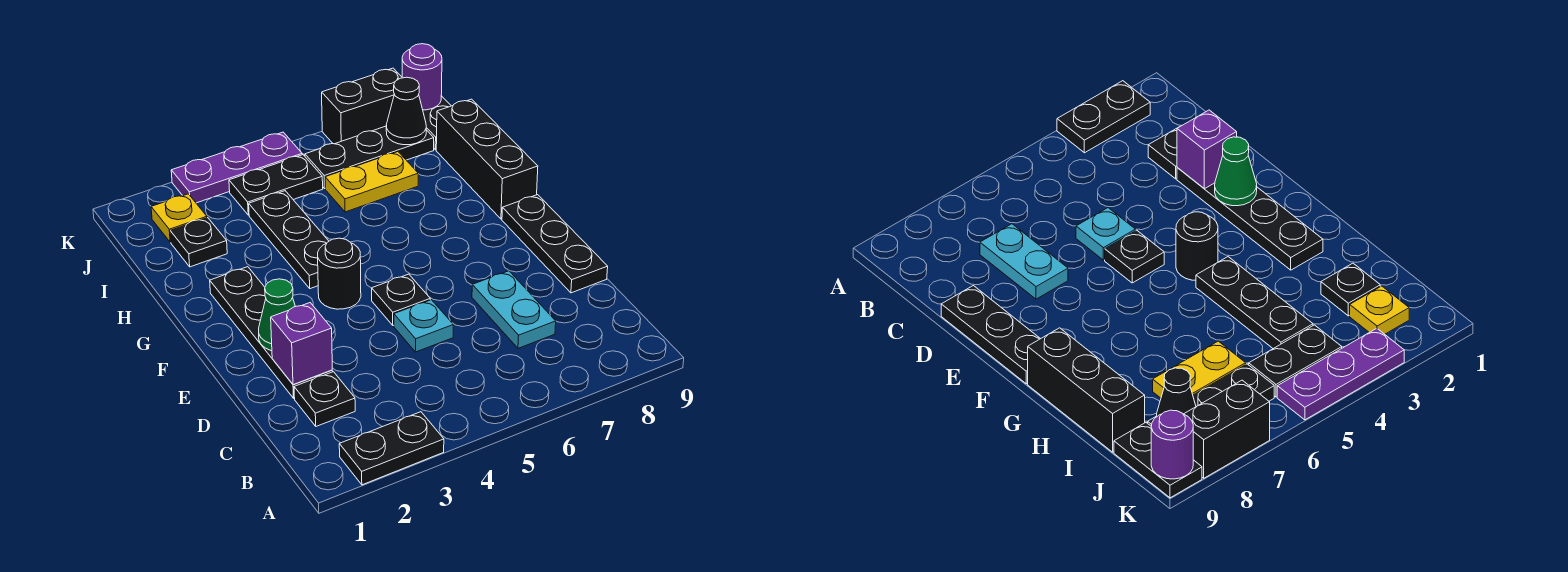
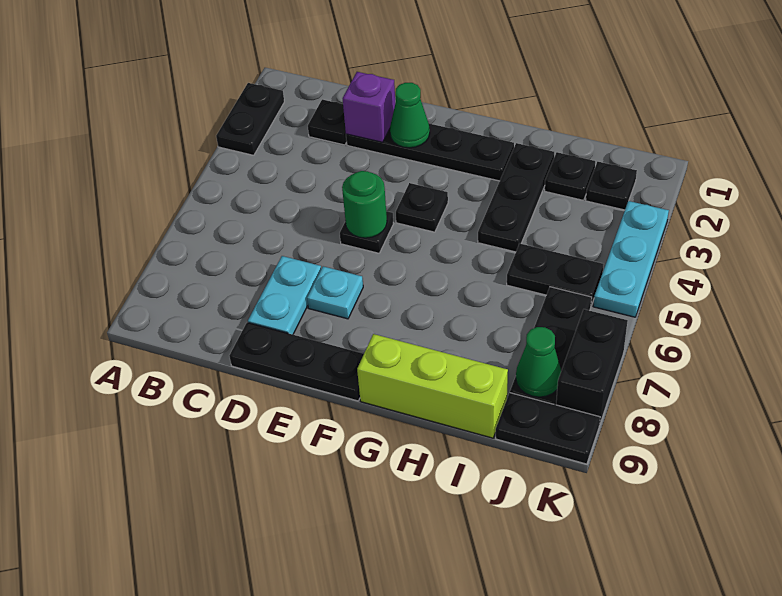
cyan 1x2 plate [472,271,556,348] -> cyan 1x2 plate turned to [248,256,321,334]
cyan 1x1 plate [394,300,453,352] -> cyan 1x1 plate moved to [307,266,363,319]
none -> green 1x1 round brick [342,171,387,238]
black 1x1 round brick [318,238,361,309] -> black 1x1 plate [396,183,448,232]
black 1x3 plate [249,191,329,289] -> black 1x3 plate turned to [478,143,554,252]
black 1x3 brick [436,99,538,219] -> lime 1x3 brick [357,334,508,438]
yellow 1x2 plate [325,152,418,212] -> none
yellow 1x1 plate [151,194,207,242] -> black 1x1 plate [586,162,637,210]
black 1x2 plate [229,155,323,215] -> black 1x2 plate turned to [507,244,603,305]
black 1x1 cone [386,77,426,145] -> green 1x1 cone [516,327,561,397]
purple 1x3 plate [171,132,302,203] -> cyan 1x3 plate [593,201,669,317]
purple 1x1 round brick [402,44,442,110] -> none

